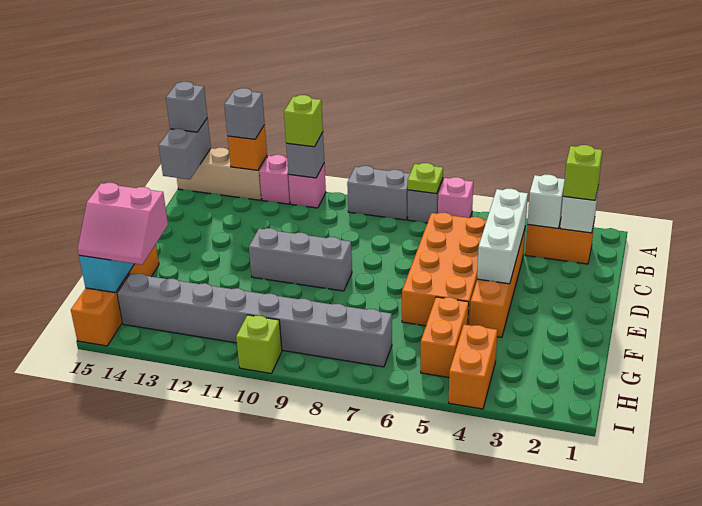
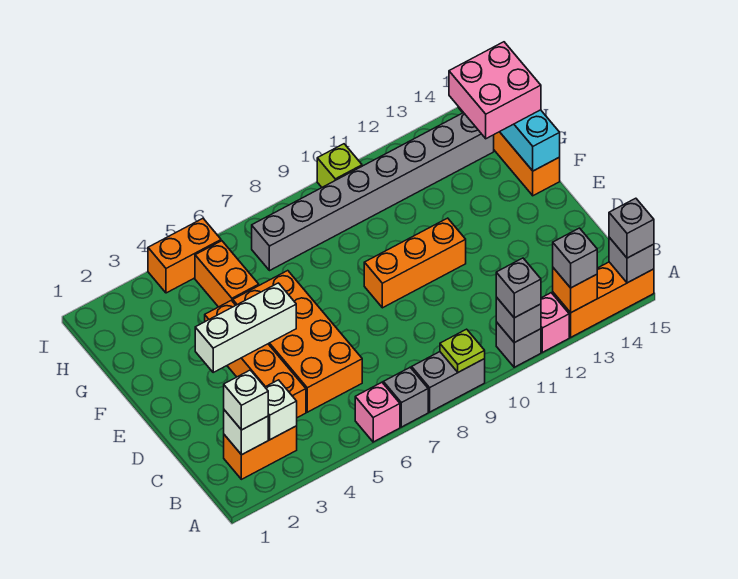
lime 1x1 plate [408,163,443,194] -> lime 1x1 plate moved to [440,329,485,372]
pink 1x1 brick [288,164,326,208] -> grey 1x1 brick [496,322,541,367]
lime 1x1 brick [284,95,323,147] -> grey 1x1 brick [496,258,541,318]
tan 1x3 brick [177,148,267,200] -> orange 1x3 brick [553,262,654,337]
grey 1x2 brick [159,118,211,179] -> grey 1x1 brick [609,237,654,283]
lime 1x1 brick [563,145,602,200] -> white 1x1 brick [224,370,268,430]
white 1x3 brick [477,189,528,284] -> white 1x3 brick turned to [195,283,296,372]
grey 1x3 brick [249,228,352,291] -> orange 1x3 brick [364,218,466,308]
pink 2x2 slope [78,183,168,265] -> pink 2x2 brick [449,42,541,139]
orange 1x2 brick [449,325,497,409] -> orange 1x2 brick turned to [148,219,221,293]

